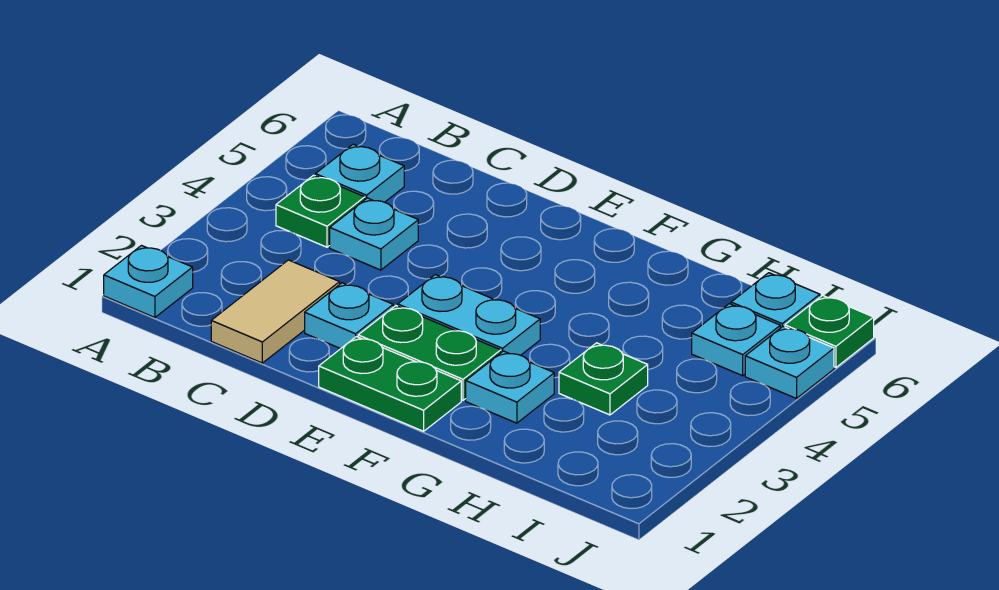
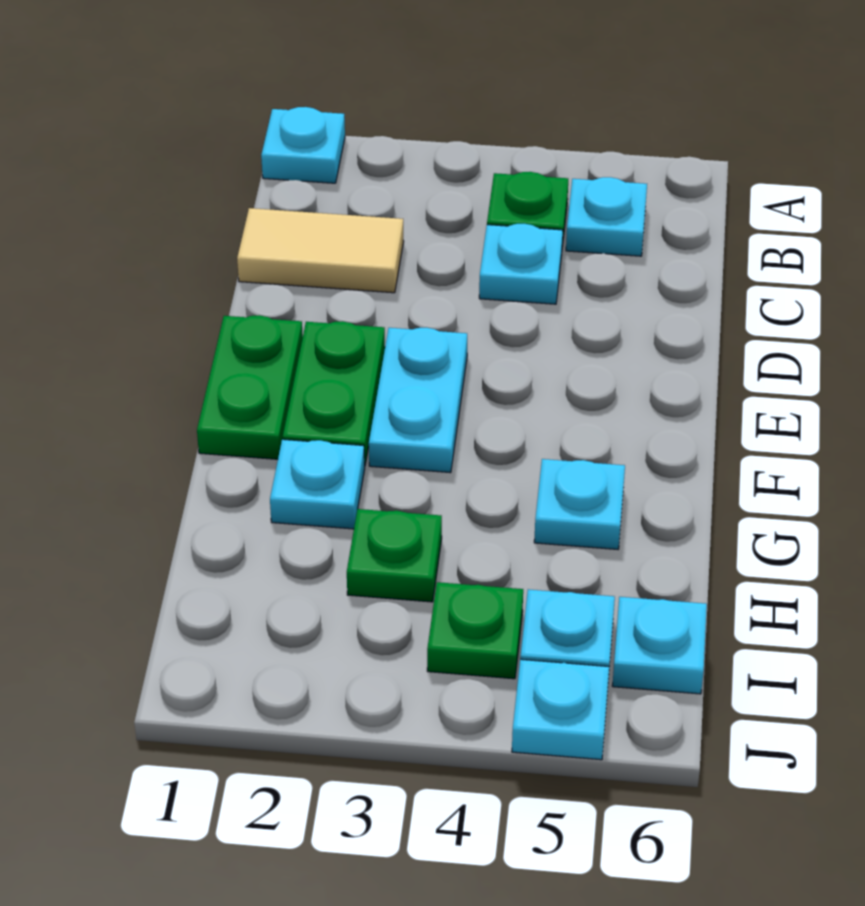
cyan 1x1 plate [305,283,393,349] -> cyan 1x1 plate moved to [534,459,625,549]
green 1x1 plate [785,296,874,367] -> green 1x1 plate moved to [427,582,523,679]

